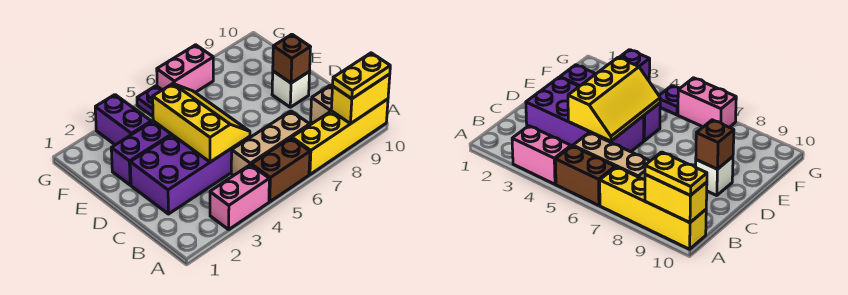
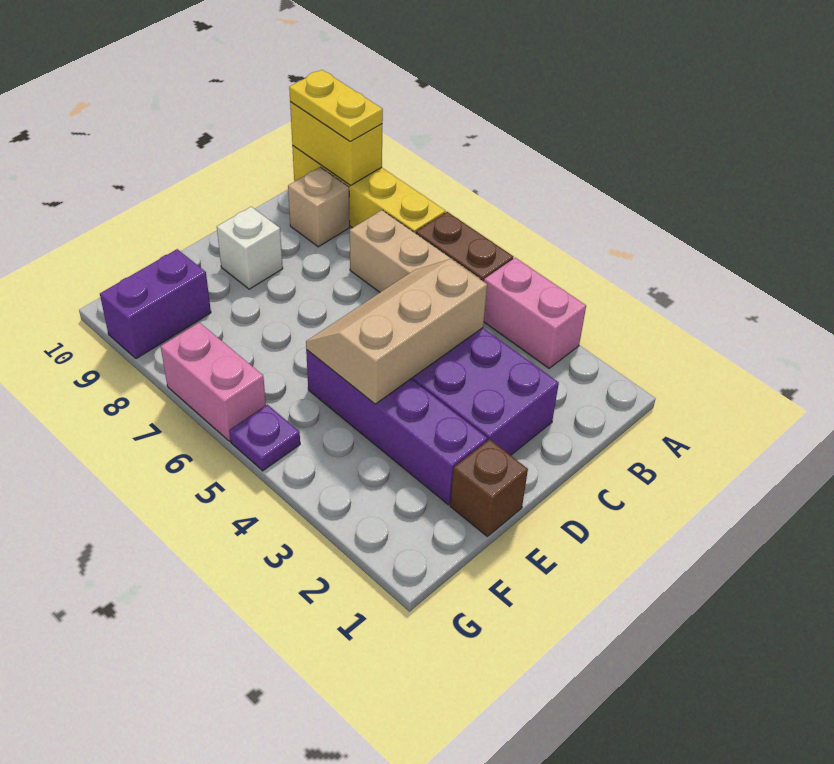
yellow 2x3 slope [153,84,250,162] -> tan 2x3 slope [306,259,487,404]
brown 1x1 brick [273,34,310,83] -> brown 1x1 brick moved to [450,439,528,536]
purple 1x2 brick [95,95,151,145] -> purple 1x2 brick moved to [100,249,211,359]

